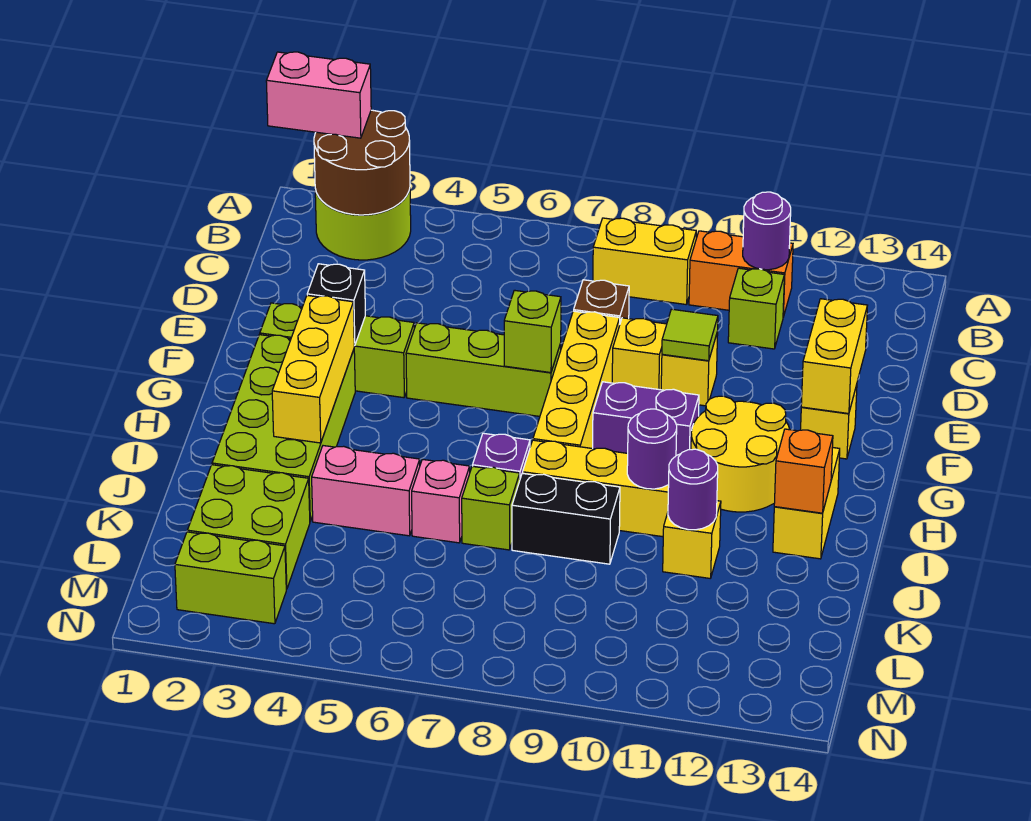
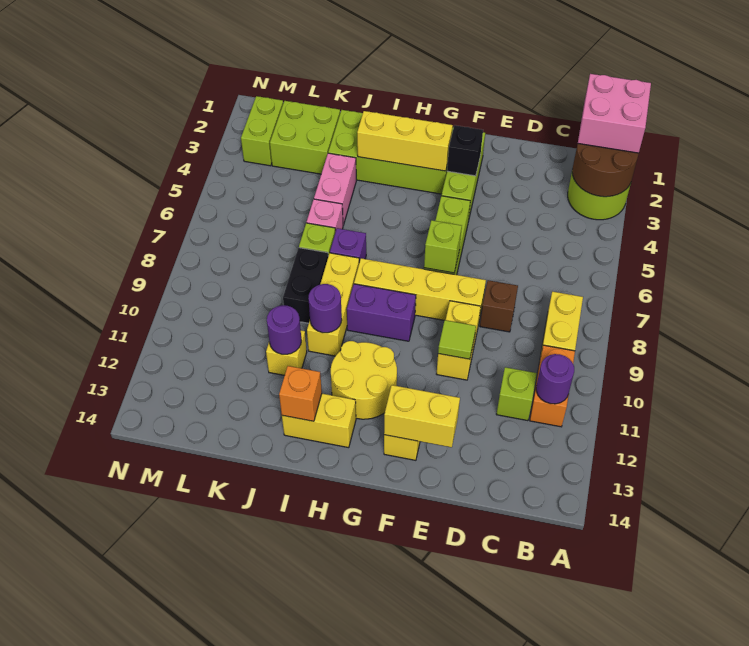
pink 1x2 brick [266,52,371,138] -> pink 2x2 brick [578,74,651,153]
purple 1x2 brick [593,382,699,456] -> purple 1x2 brick turned to [347,284,416,341]

